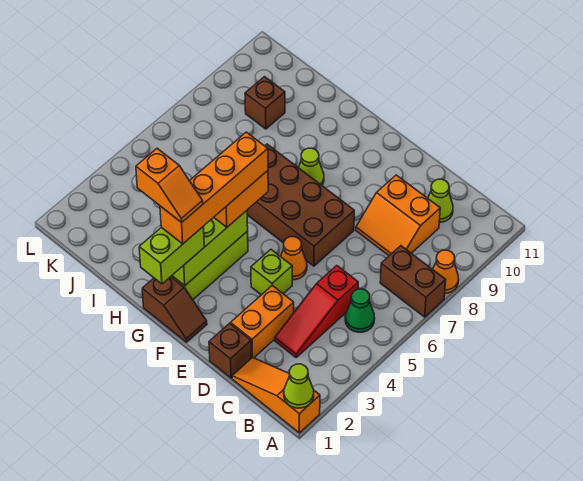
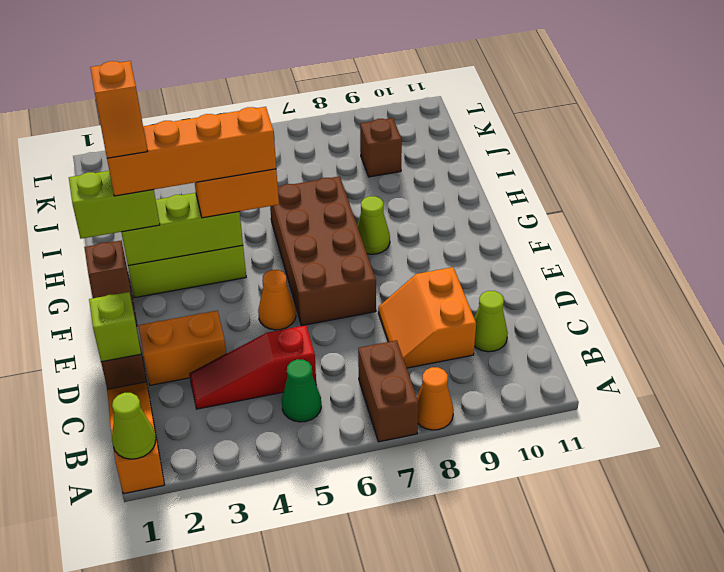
lime 1x1 brick [251,250,292,295] -> lime 1x1 brick moved to [89,292,141,362]

